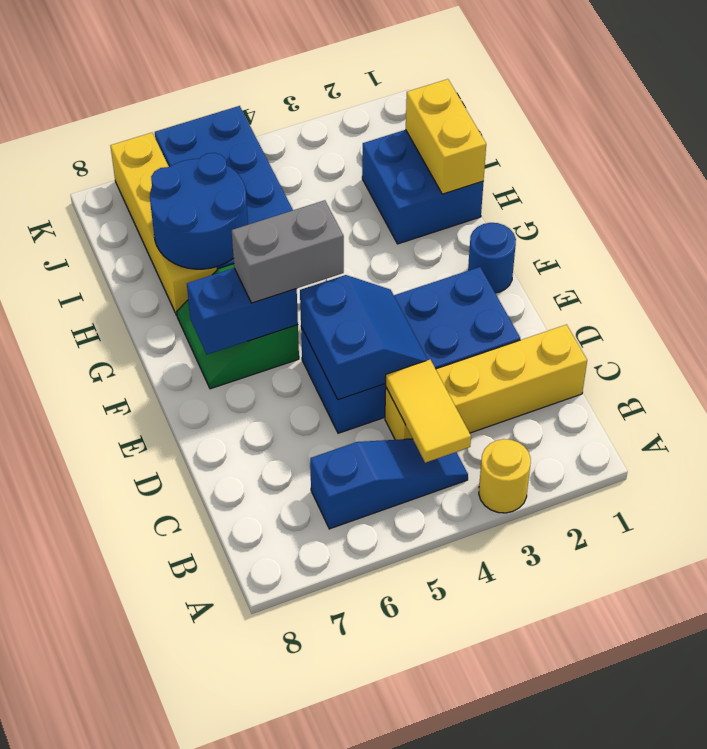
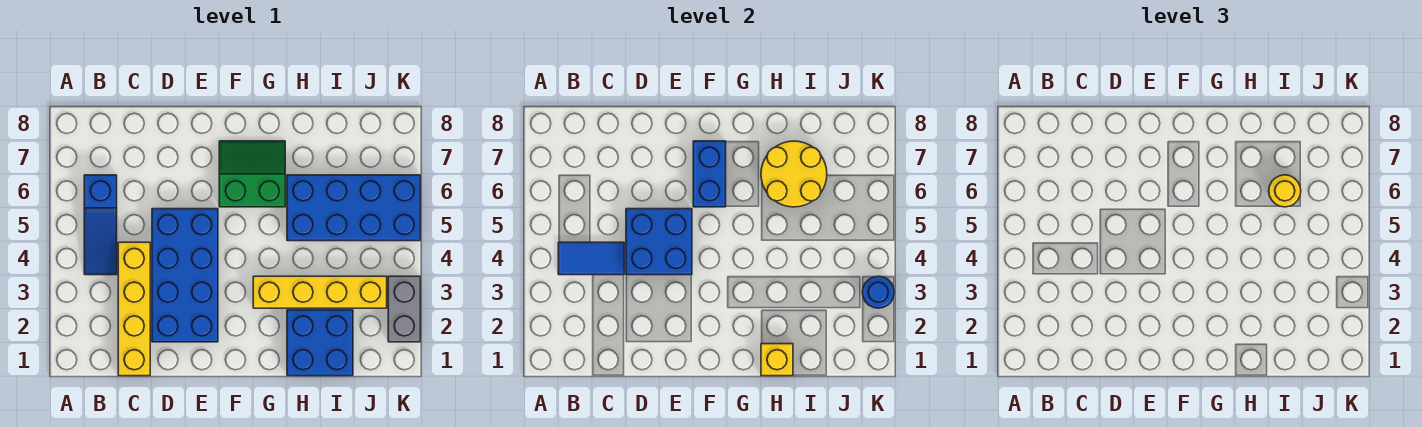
yellow 1x1 round brick [479,439,531,513] -> yellow 1x1 round brick moved to [1269,175,1301,207]
yellow 1x2 tile [386,360,471,463] -> blue 1x2 tile [558,242,624,275]
blue 2x2 slope [300,275,428,400] -> blue 2x2 brick [626,209,692,275]
blue 1x1 round brick [468,223,516,293] -> blue 1x1 round brick moved to [862,276,894,308]
grey 1x2 brick [232,200,344,303] -> grey 1x2 brick moved to [388,276,420,342]
yellow 1x2 brick [406,79,486,194] -> yellow 1x1 brick [761,344,793,376]
blue 2x2 round brick [150,153,248,269] -> yellow 2x2 round brick [761,141,827,207]
yellow 1x4 brick [110,133,217,315] -> yellow 1x4 brick moved to [253,276,387,308]

